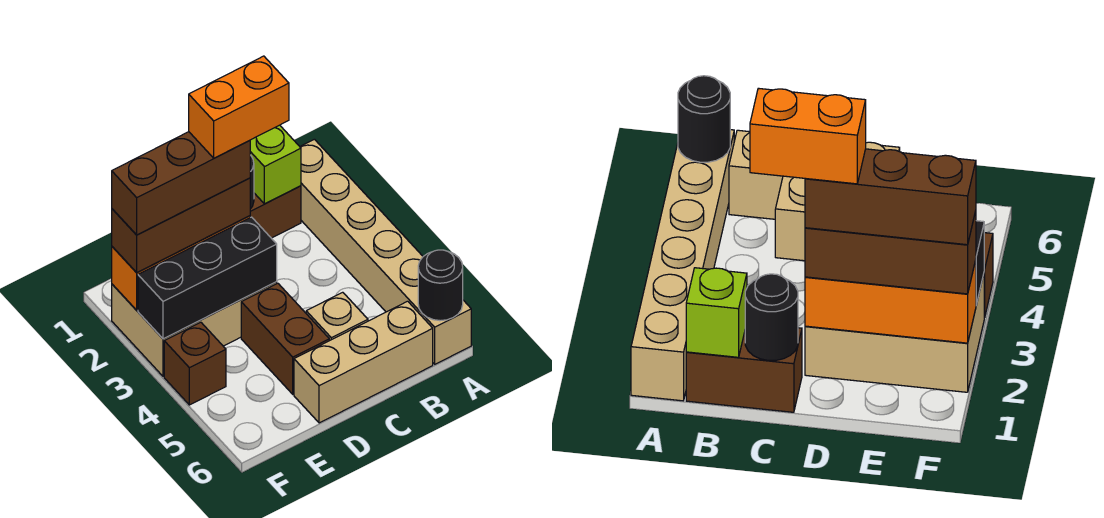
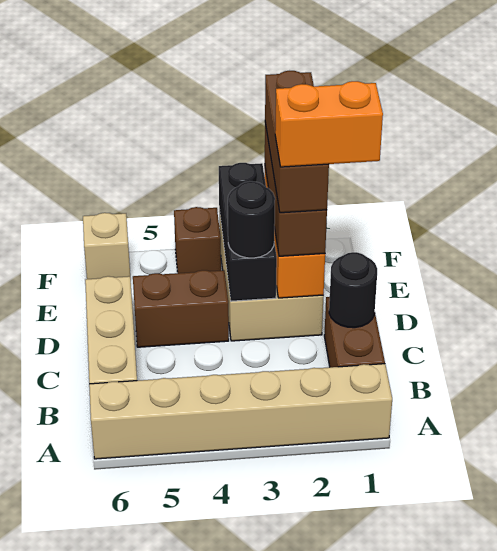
black 1x1 round brick [418,250,463,321] -> black 1x1 round brick moved to [228,181,275,258]
lime 1x1 brick [250,125,301,204] -> none
orange 1x2 brick [189,56,289,158] -> orange 1x2 brick turned to [275,81,383,167]
tan 1x1 brick [306,292,368,341] -> tan 1x1 brick moved to [83,213,130,279]

